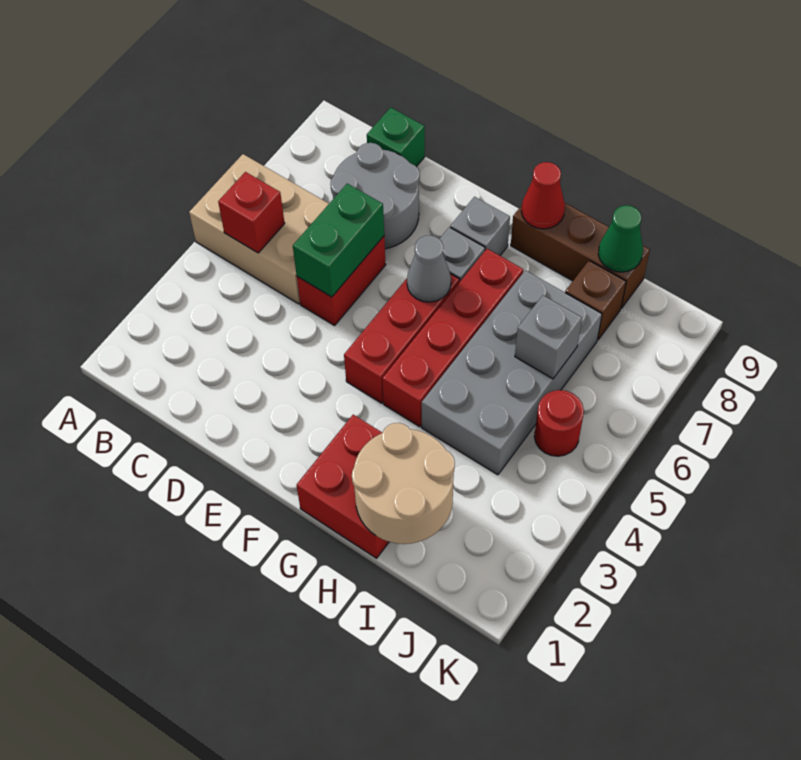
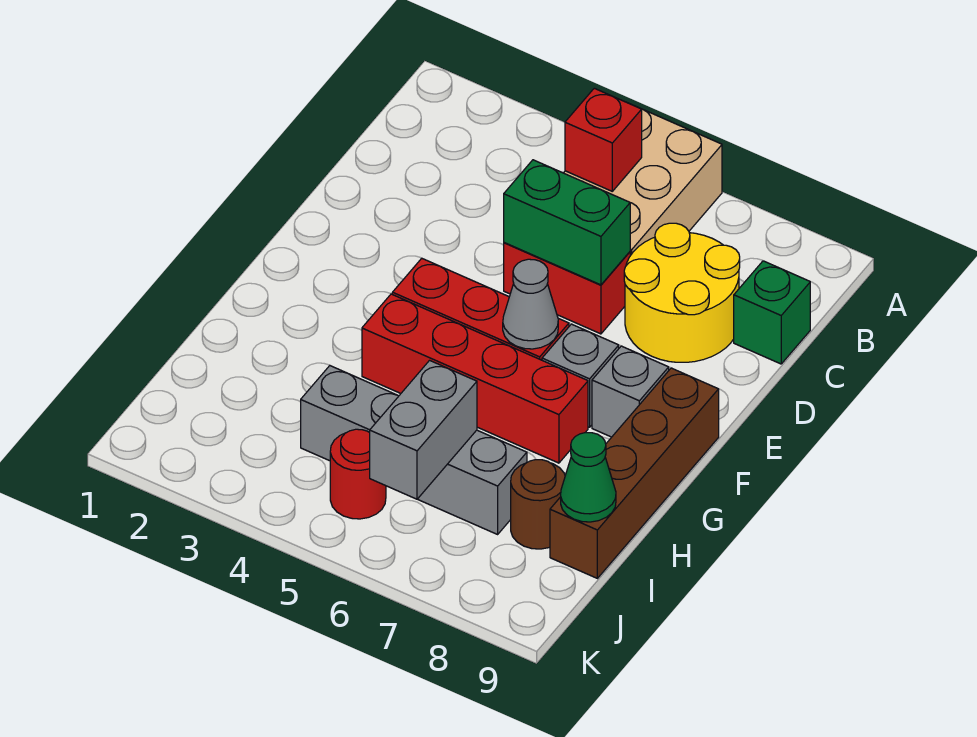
grey 2x2 round brick [330,143,420,249] -> yellow 2x2 round brick [624,223,740,362]
red 2x2 brick [297,415,389,558] -> none
brown 1x3 brick [511,203,650,308] -> brown 1x4 brick [550,368,719,578]
red 1x1 cone [521,162,565,229] -> none
tan 2x2 round brick [352,423,455,544] -> none
grey 2x4 brick [422,270,602,475] -> grey 1x4 brick [301,366,527,534]
grey 1x1 brick [515,295,582,379] -> grey 1x2 brick [370,360,477,499]
brown 1x1 brick [565,261,626,340] -> brown 1x1 round brick [511,460,565,549]

